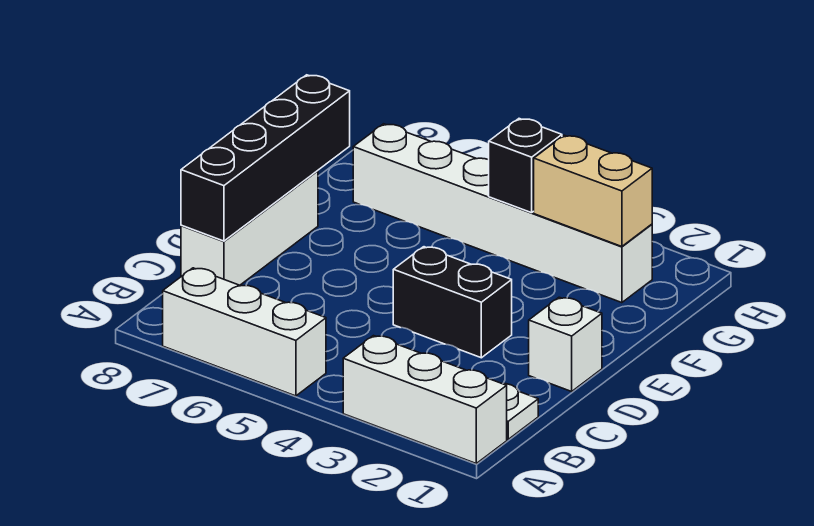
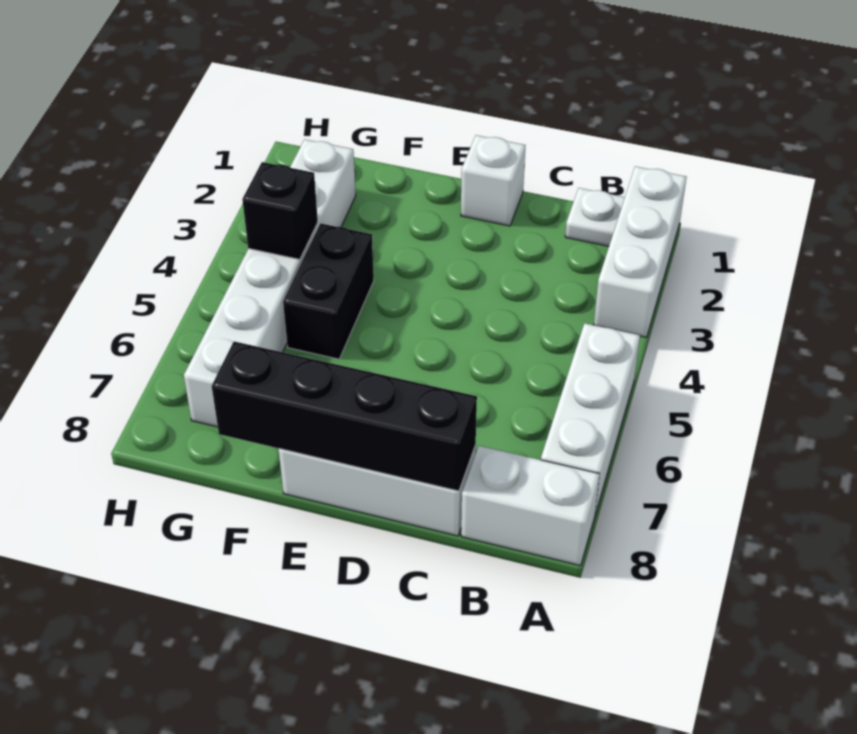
none -> white 1x2 brick [461,446,600,566]
black 1x2 brick [393,247,512,358] -> black 1x2 brick moved to [283,224,374,359]
tan 1x2 brick [534,135,652,247] -> none

